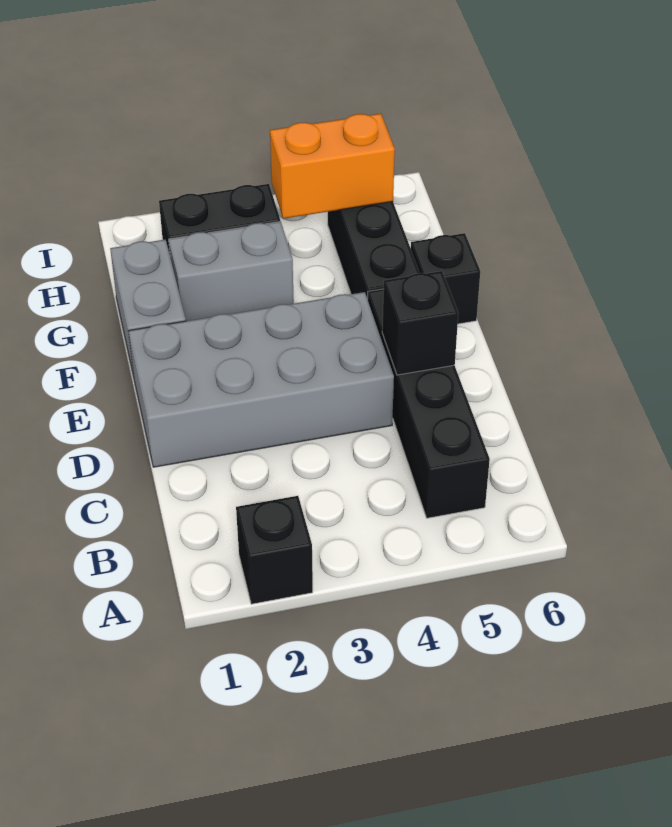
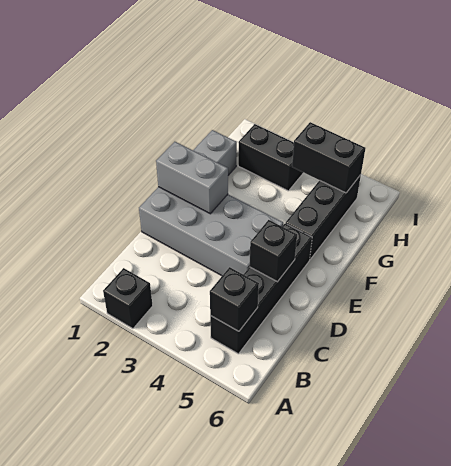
black 1x1 brick [411,233,480,324] -> black 1x1 brick moved to [210,267,259,331]
grey 1x2 brick [169,221,294,321] -> grey 1x2 brick moved to [156,142,228,214]
orange 1x2 brick [270,114,395,219] -> black 1x2 brick [292,122,366,193]

